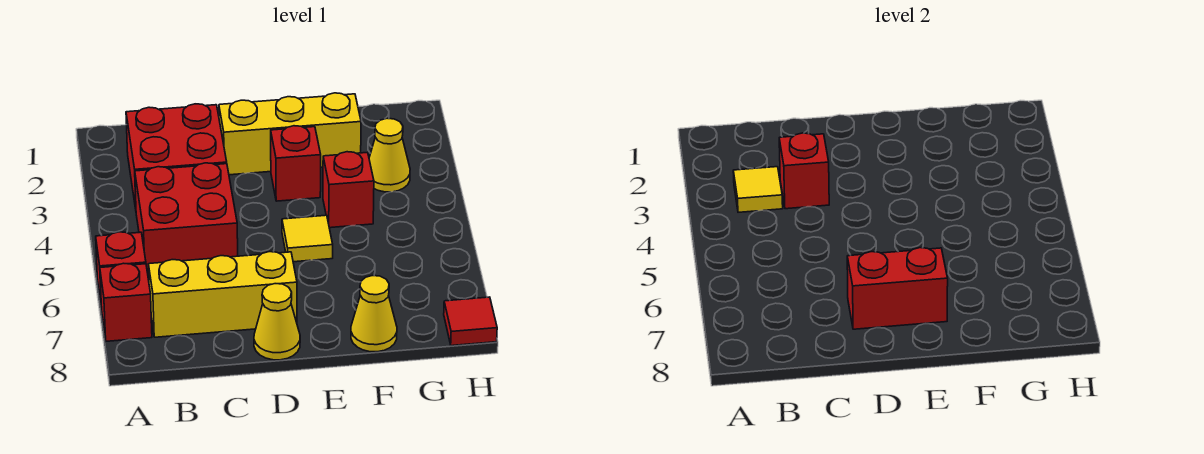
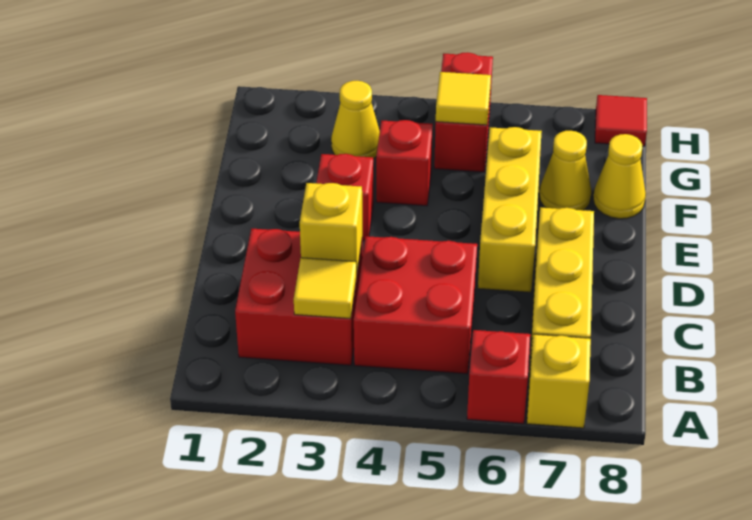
red 1x1 brick [100,263,152,341] -> yellow 1x1 brick [527,334,591,428]
red 1x1 brick [779,133,829,209] -> yellow 1x1 brick [300,183,362,271]
yellow 1x3 brick [219,93,361,175] -> yellow 1x3 brick moved to [478,127,542,292]
red 1x2 brick [847,248,948,329] -> red 1x2 brick moved to [434,52,493,172]
yellow 1x1 cone [254,284,300,360] -> yellow 1x1 cone moved to [539,131,591,210]
yellow 1x1 tile [282,215,333,262] -> yellow 1x1 tile moved to [436,72,491,125]

